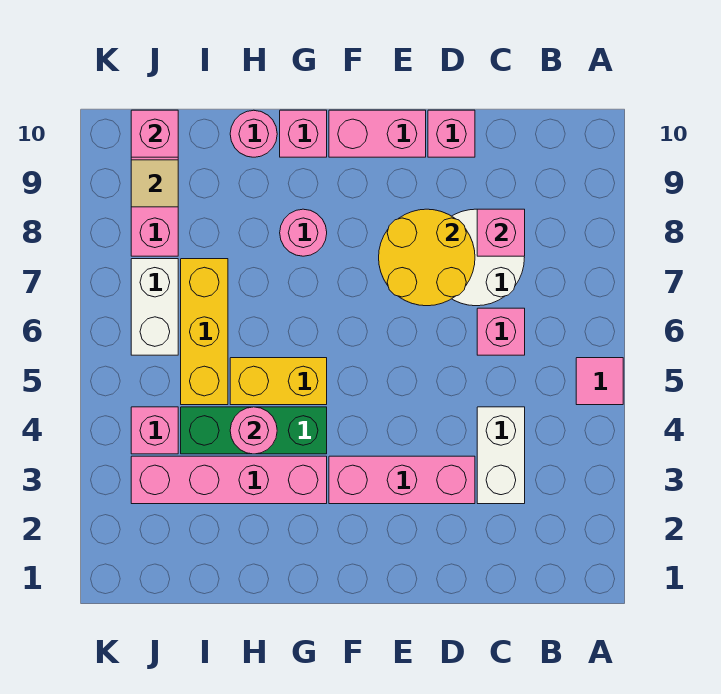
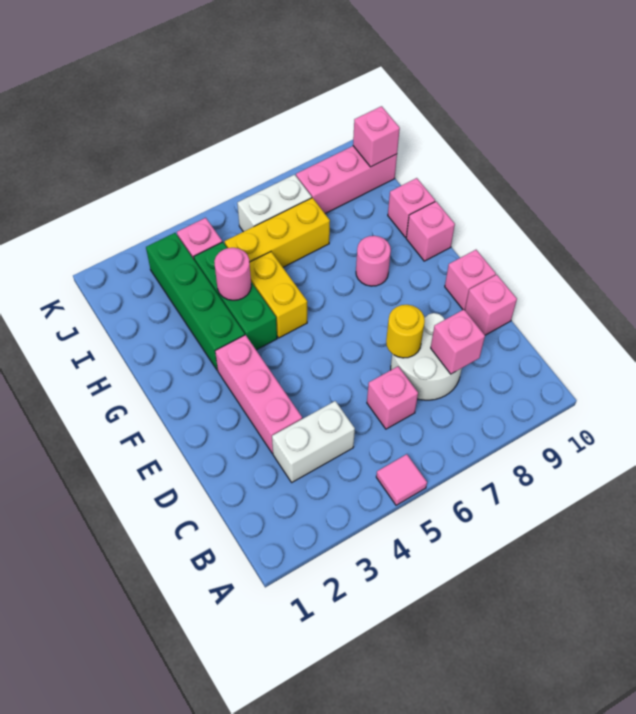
yellow 2x2 round brick [379,209,475,306] -> yellow 1x1 round brick [386,305,425,358]
pink 1x2 brick [329,110,426,157] -> pink 1x1 brick [445,250,496,310]
pink 1x4 brick [131,456,327,504] -> green 1x4 brick [146,233,245,370]
pink 1x1 round brick [230,110,277,157] -> pink 1x1 brick [388,178,435,237]
tan 1x1 tile [131,160,178,207] -> none

